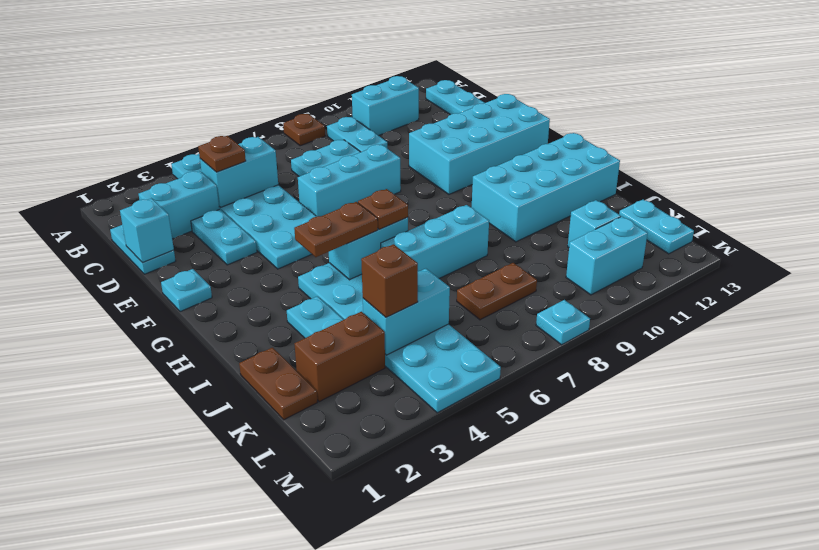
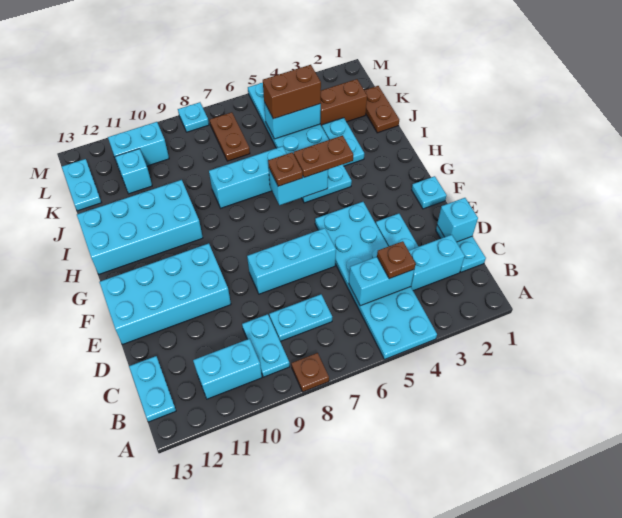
brown 1x1 brick [361,244,418,317] -> brown 1x2 brick [263,65,321,119]
brown 1x2 plate [457,263,537,320] -> brown 1x2 plate turned to [210,112,250,161]

